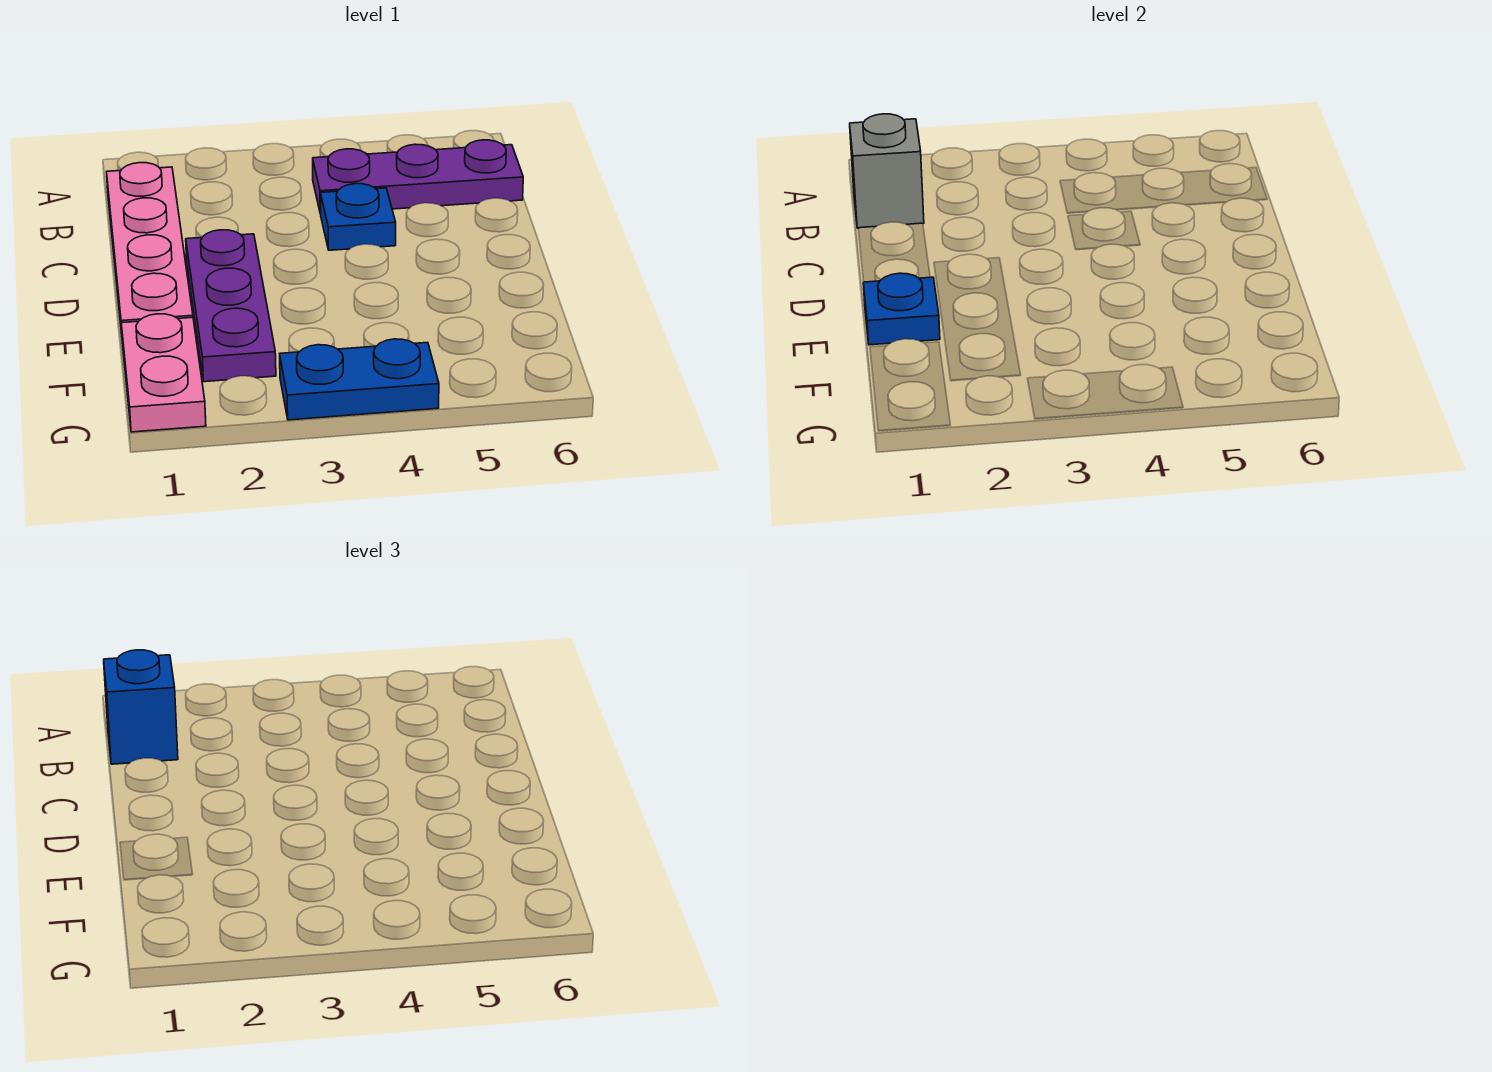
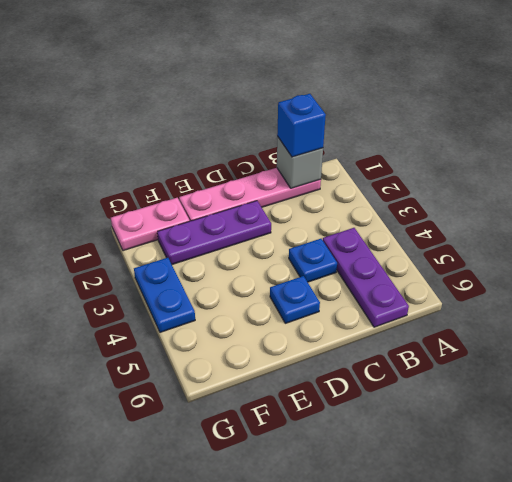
blue 1x1 plate [863,273,940,345] -> blue 1x1 plate moved to [270,276,320,323]

